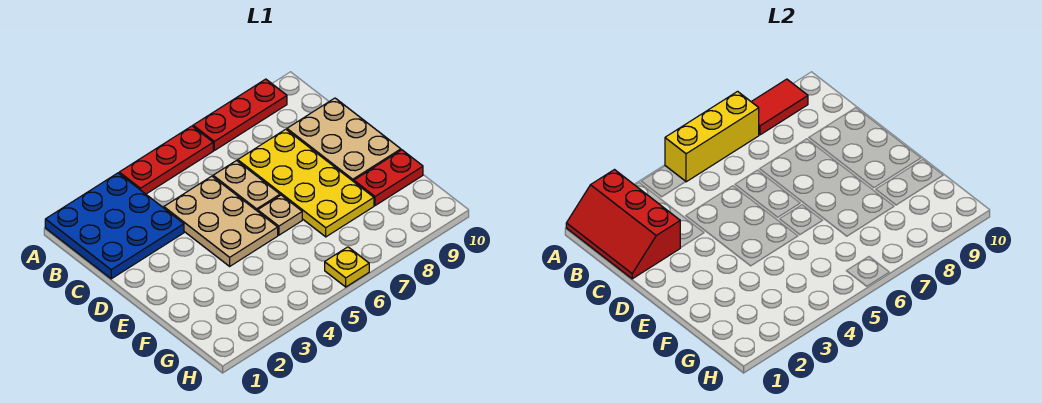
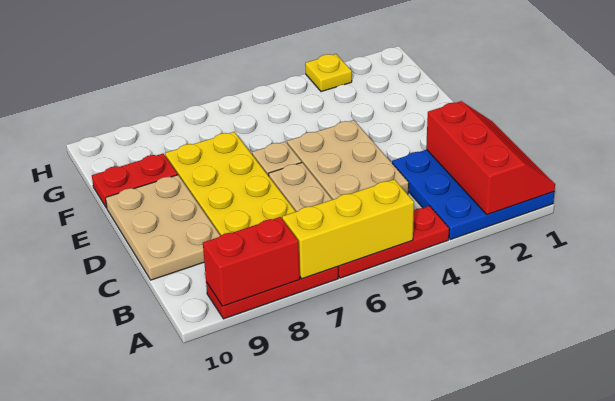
red 1x2 tile [751,79,808,135] -> red 1x2 brick [203,217,300,306]
yellow 1x1 plate [325,247,369,287] -> yellow 1x1 plate moved to [305,54,352,92]

